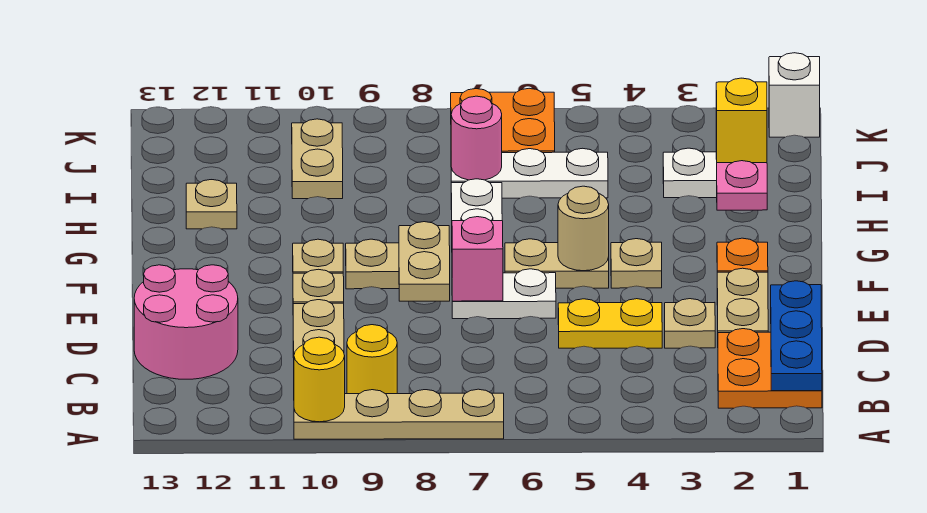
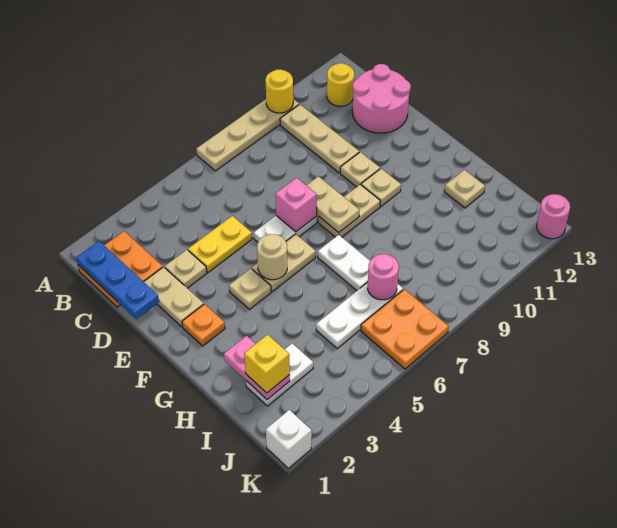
yellow 1x1 round brick [347,325,397,394] -> yellow 1x1 round brick moved to [327,63,354,106]
tan 1x2 plate [292,119,343,199] -> none
none -> pink 1x1 round brick [537,194,570,239]

